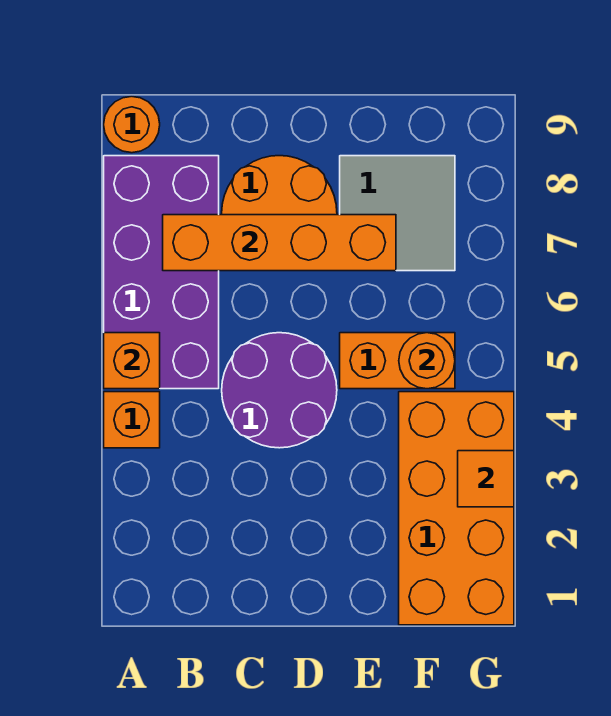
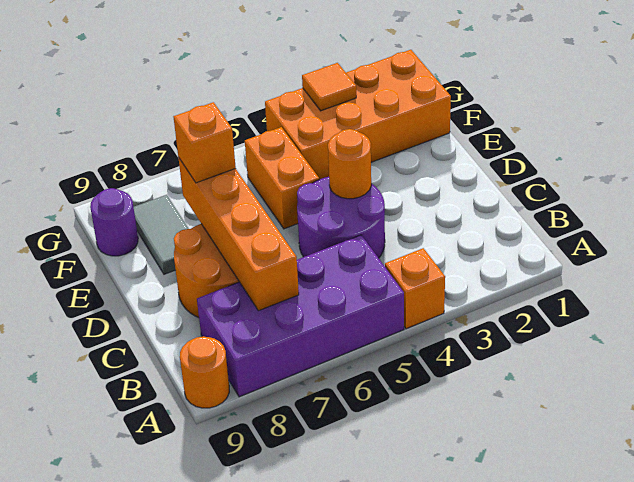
orange 1x1 brick [104,333,160,389] -> orange 1x1 brick moved to [174,102,236,183]
grey 2x2 tile [340,156,455,271] -> grey 1x2 tile [134,195,189,274]
orange 1x1 round brick [399,333,455,389] -> orange 1x1 round brick moved to [328,129,371,199]
none -> purple 1x1 round brick [90,188,138,256]

